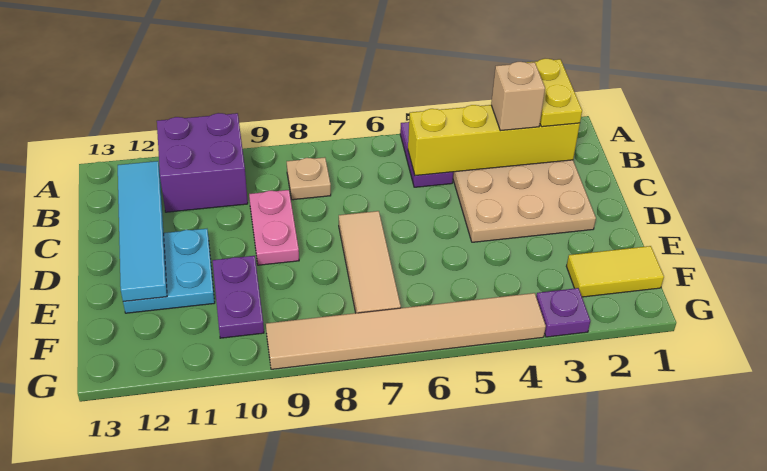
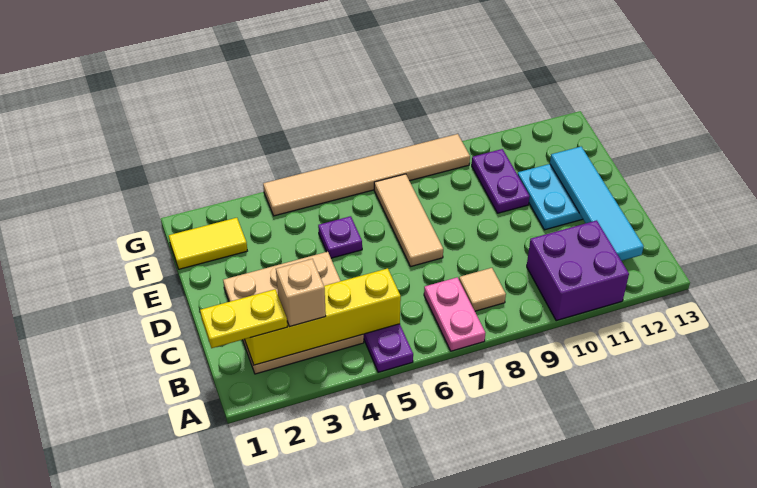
yellow 1x2 plate [526,59,582,127] -> yellow 1x2 plate turned to [200,289,287,348]
tan 1x1 plate [287,157,331,200] -> tan 1x1 tile [459,268,506,311]
pink 1x2 plate [249,190,299,265] -> pink 1x2 plate moved to [424,277,485,351]
purple 1x1 plate [536,288,590,337] -> purple 1x1 plate moved to [318,216,362,258]

